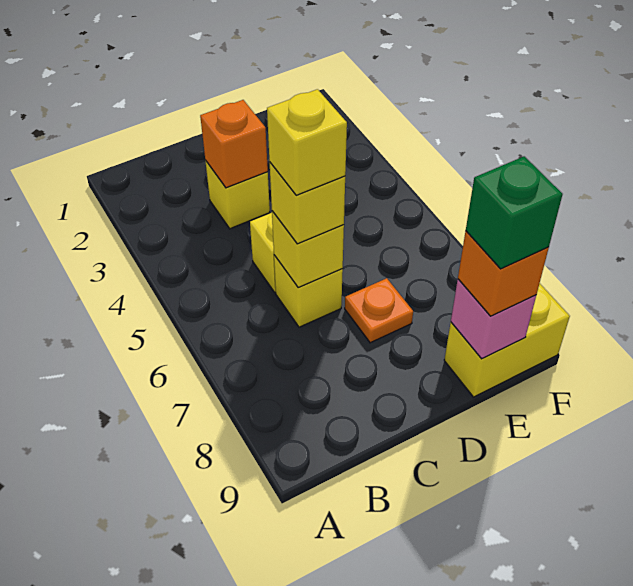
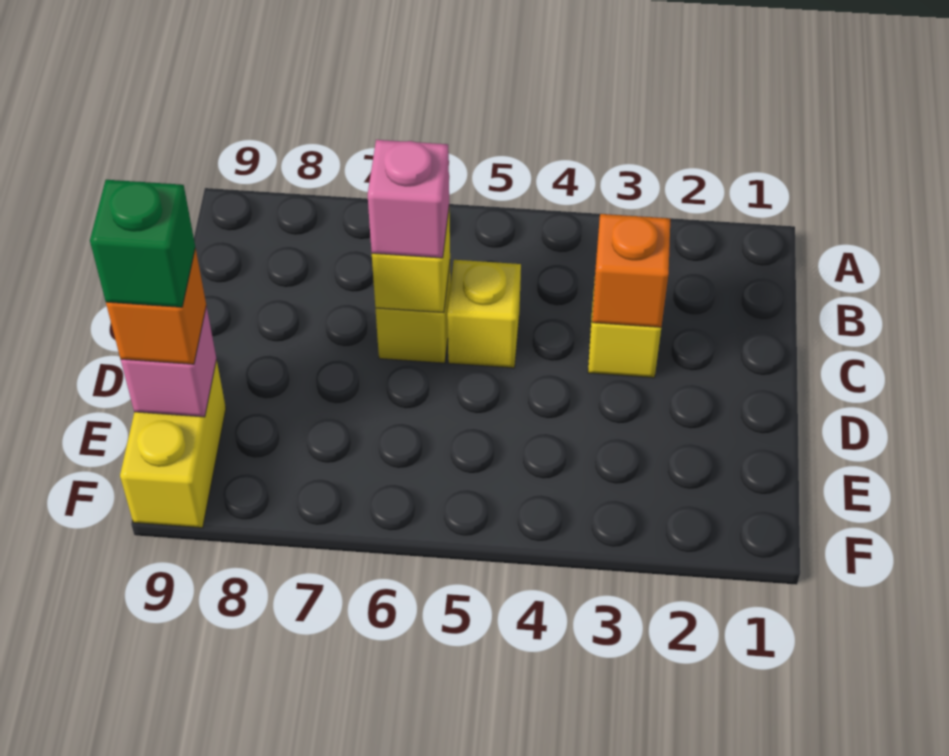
yellow 1x1 brick [270,163,345,244] -> pink 1x1 brick [368,140,449,258]
yellow 1x1 brick [267,89,347,195] -> none
orange 1x1 plate [345,278,413,343] -> none

